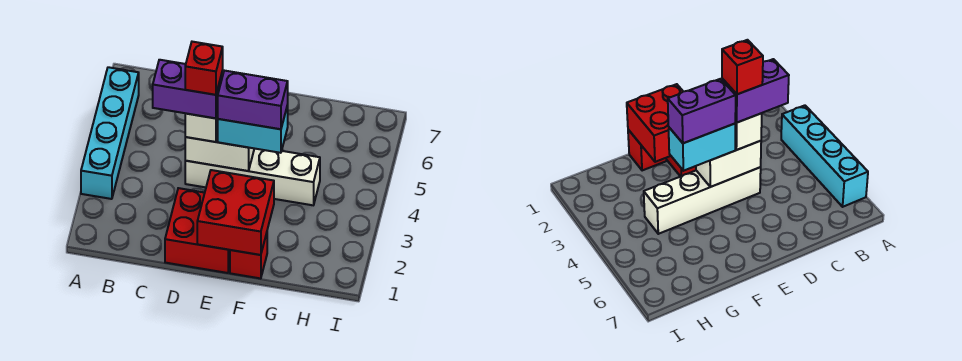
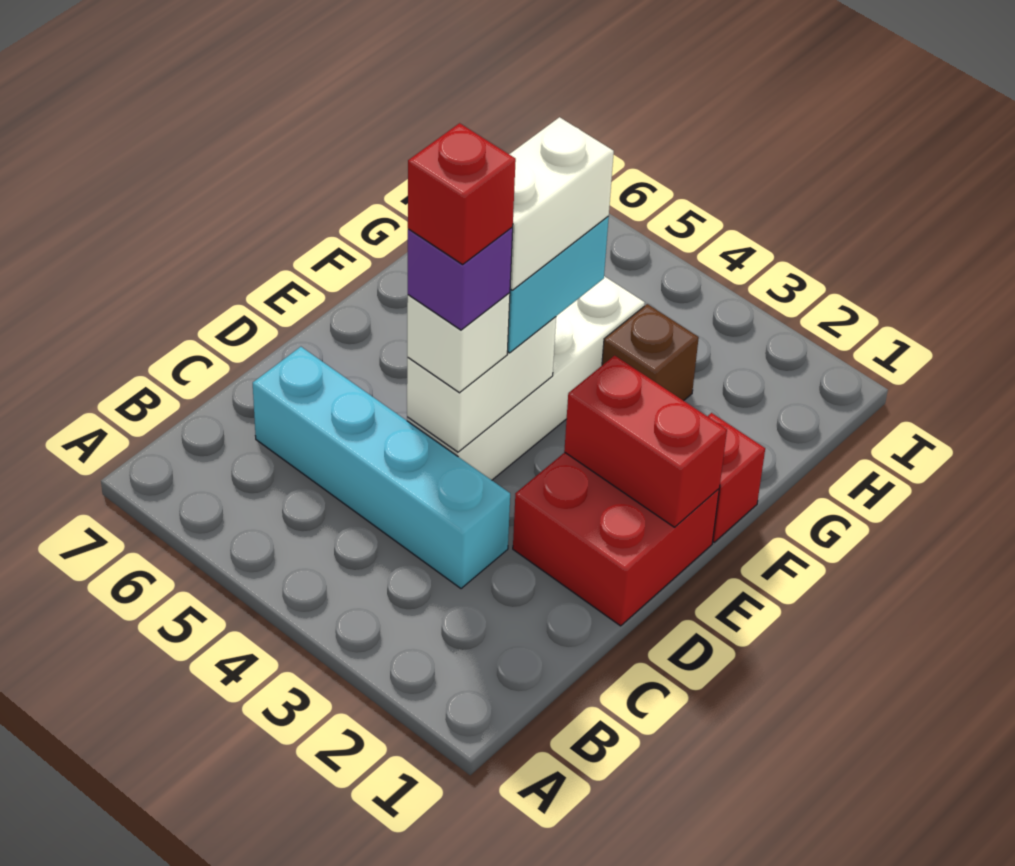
cyan 1x4 brick [81,67,139,199] -> cyan 1x4 brick moved to [253,347,510,589]
purple 1x2 brick [153,60,223,118] -> purple 1x1 brick [408,228,513,330]
red 2x2 brick [197,170,274,255] -> red 1x2 brick [564,355,727,527]
purple 1x2 brick [218,71,288,129] -> white 1x2 brick [509,117,614,290]
none -> brown 1x1 brick [602,304,699,401]

